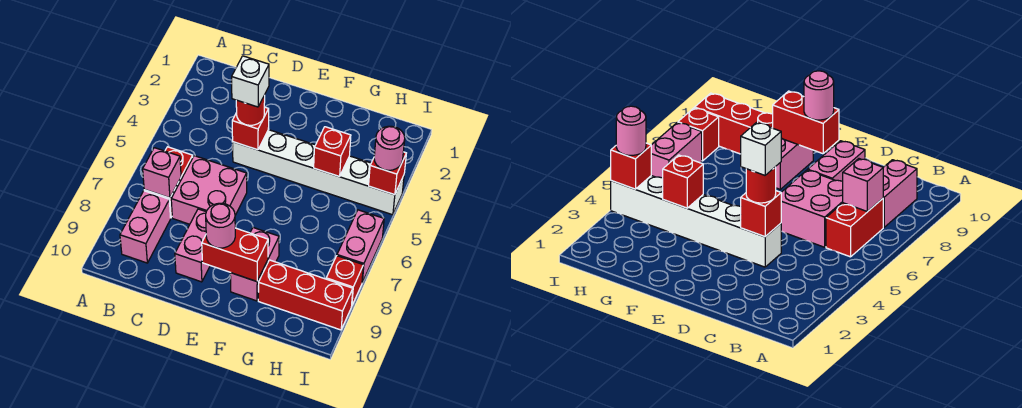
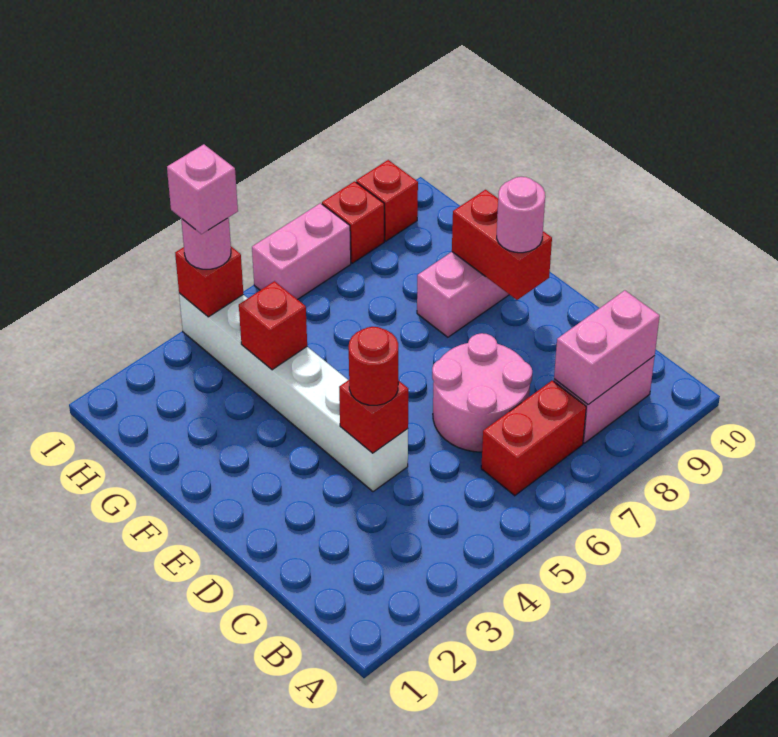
pink 1x1 brick [143,148,181,198] -> pink 1x1 brick moved to [167,144,238,234]
pink 2x2 brick [171,156,247,224] -> pink 2x2 round brick [432,333,532,452]
white 1x1 brick [232,56,269,107] -> none
pink 1x2 brick [175,209,210,282] -> pink 1x2 brick moved to [554,290,660,405]
red 1x3 brick [258,260,353,330] -> red 1x1 brick [356,160,418,241]

